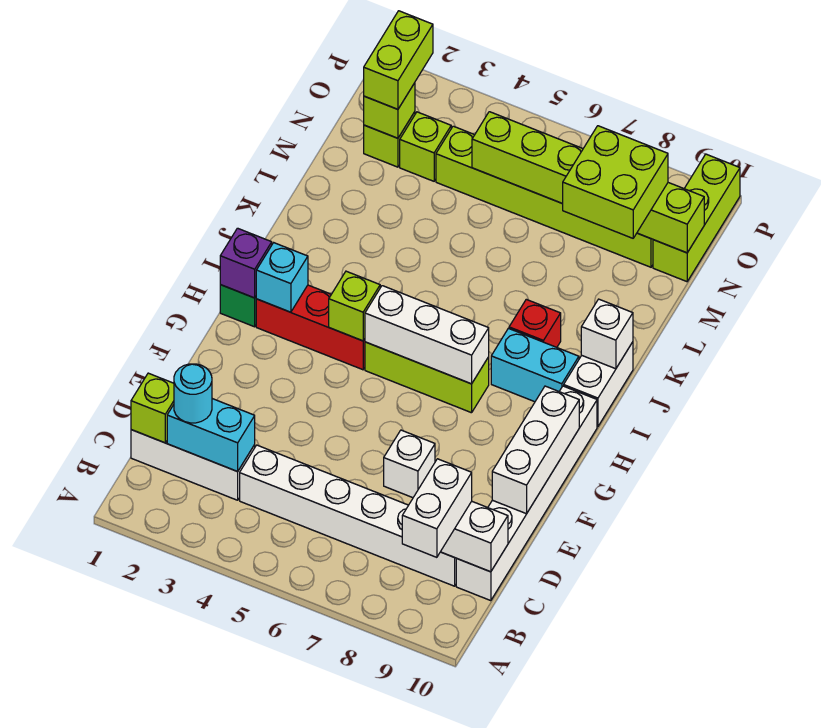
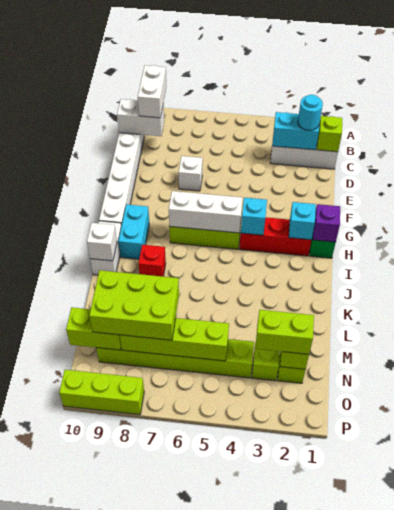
white 1x6 brick [240,445,456,586] -> none
white 1x3 brick [492,386,579,514] -> none
lime 1x1 brick [329,271,380,341] -> cyan 1x1 brick [241,198,267,235]
cyan 1x2 brick [491,328,579,402] -> cyan 1x2 brick turned to [118,204,149,259]
lime 2x2 brick [563,126,668,238] -> lime 2x3 brick [89,270,179,340]
lime 1x2 brick [364,11,433,109] -> lime 1x2 brick turned to [255,310,314,354]
lime 1x3 brick [653,154,740,282] -> lime 1x3 brick turned to [59,370,144,415]

